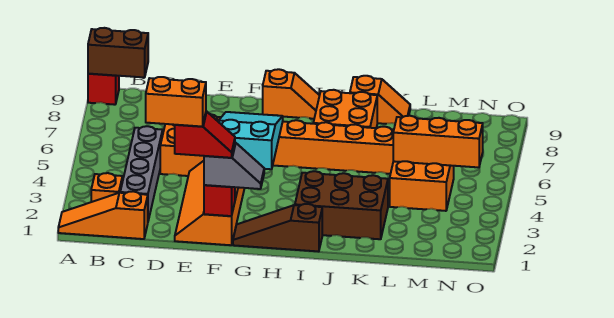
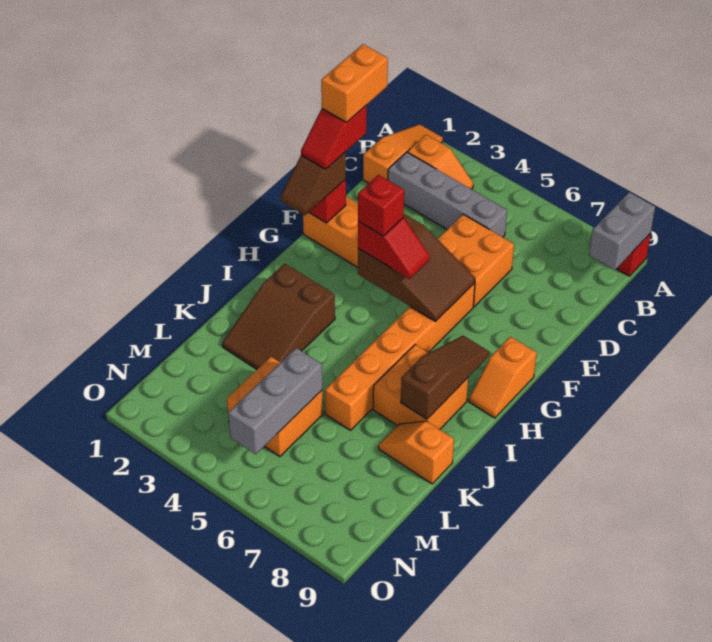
brown 1x2 brick [88,28,148,77] -> grey 1x2 brick [589,192,655,270]
grey 1x2 slope [204,143,264,189] -> brown 1x2 slope [281,152,346,215]
cyan 2x3 slope [218,112,283,169] -> brown 2x3 slope [358,214,475,322]
brown 1x3 slope [233,204,322,251] -> brown 1x3 slope moved to [401,336,489,419]
none -> red 1x2 slope [358,218,430,279]
none -> red 1x1 brick [358,175,404,236]
brown 2x3 brick [295,171,388,239] -> brown 2x3 slope [222,264,335,369]
orange 1x2 slope [350,76,410,124] -> orange 1x2 slope turned to [379,421,454,484]
orange 1x3 brick [393,116,483,167] -> grey 1x3 brick [228,348,322,454]

